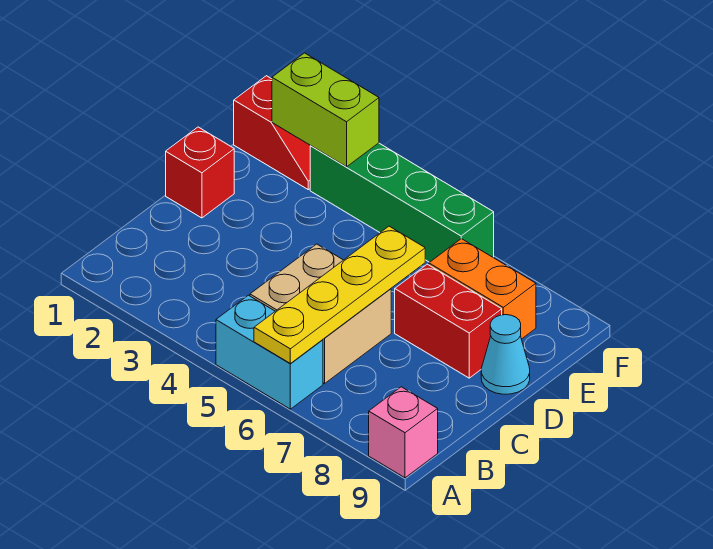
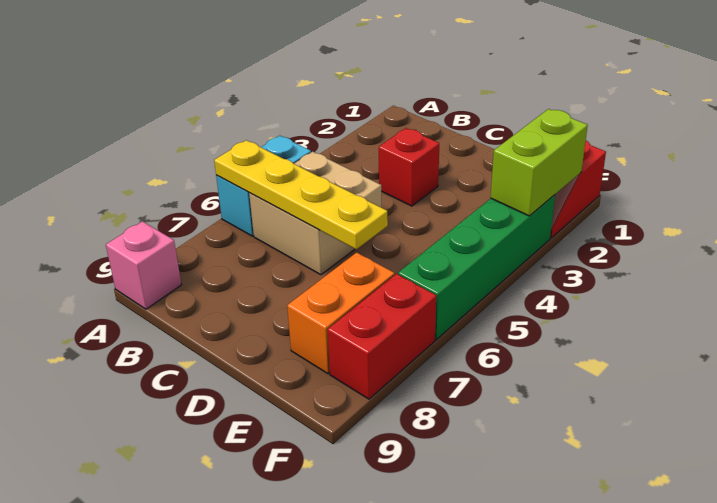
red 1x1 brick [166,127,234,218] -> red 1x1 brick moved to [379,128,439,206]
red 1x2 brick [395,264,502,378] -> red 1x2 brick moved to [328,274,436,399]
cyan 1x1 cone [481,315,530,394] -> none

